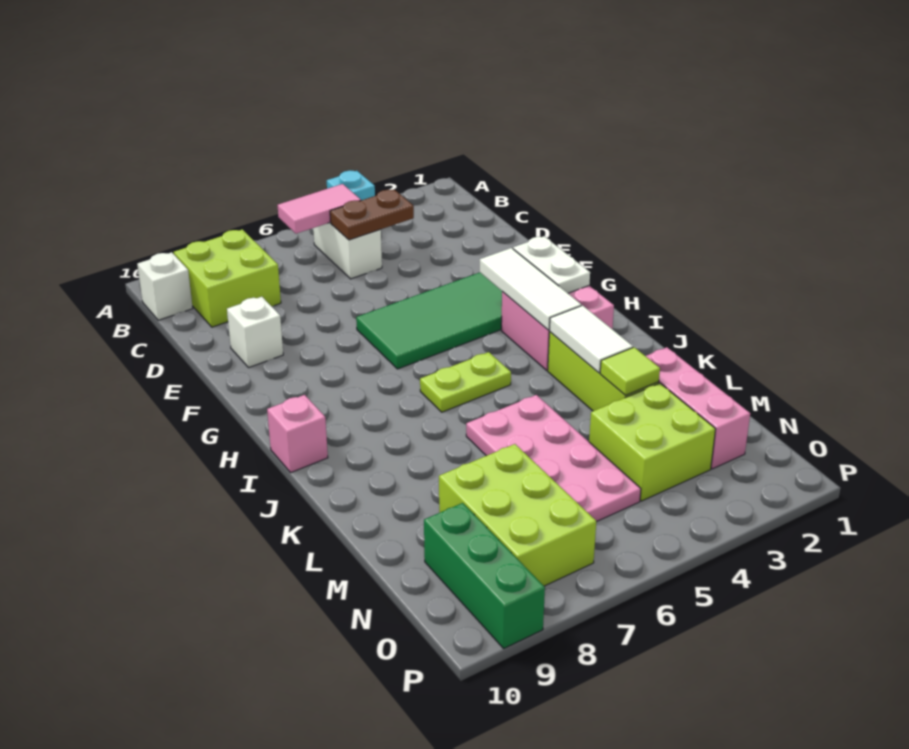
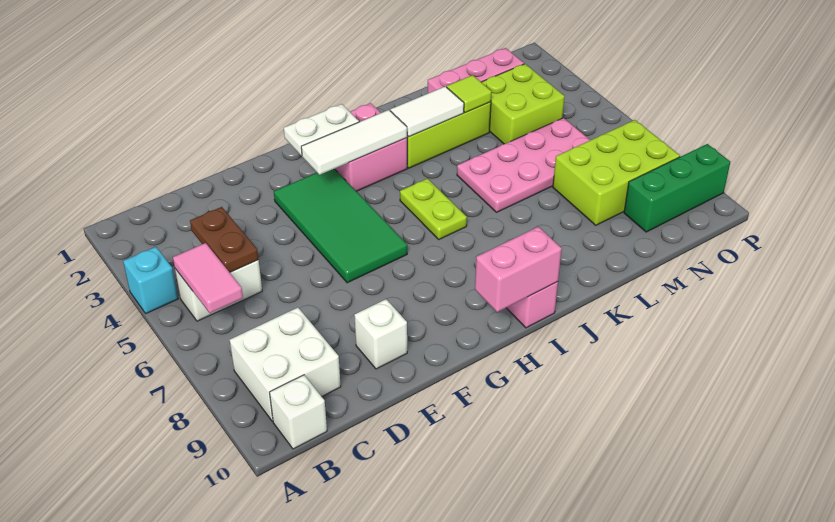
lime 2x2 brick [174,229,281,327] -> white 2x2 brick [230,308,341,422]
none -> pink 1x2 brick [475,227,562,312]

